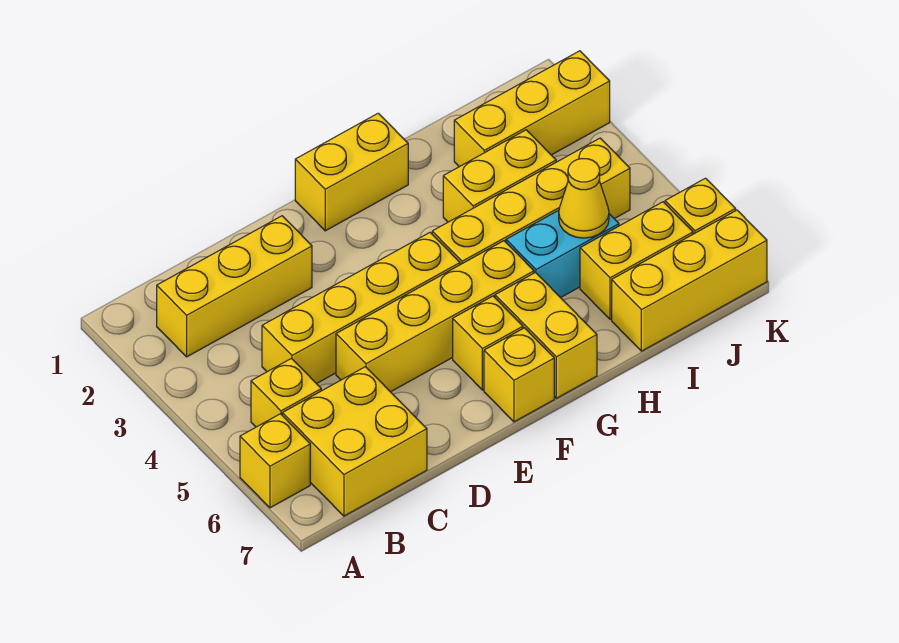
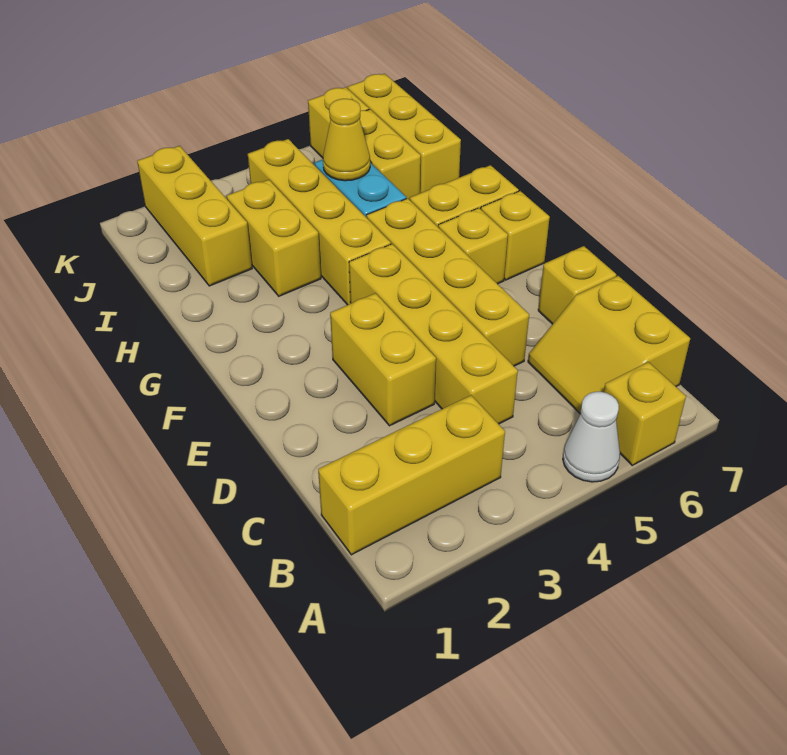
none -> white 1x1 cone [563,392,620,482]
yellow 1x3 brick [157,216,312,357] -> yellow 1x3 brick turned to [318,395,505,555]
yellow 1x1 brick [251,358,321,427] -> yellow 1x1 brick moved to [538,246,616,324]
yellow 2x2 brick [282,367,427,516] -> yellow 2x2 slope [528,276,690,414]
yellow 1x2 brick [295,113,408,231] -> yellow 1x2 brick moved to [330,293,436,426]

